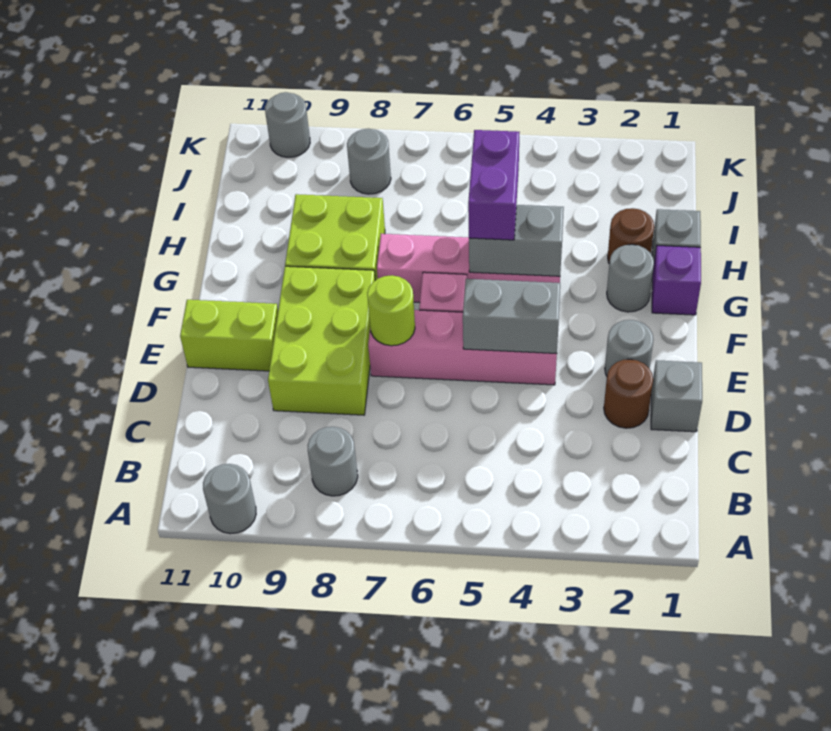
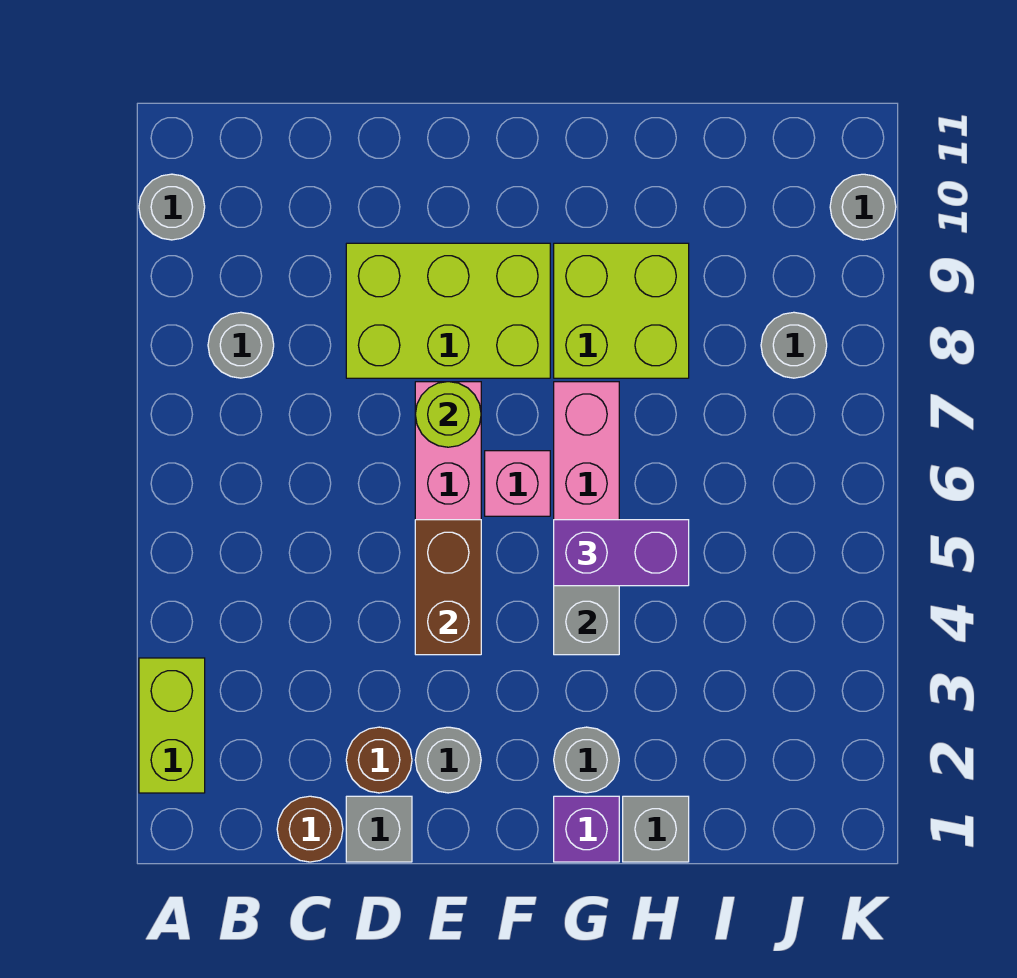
grey 1x2 brick [463,279,560,354] -> brown 1x2 brick [415,520,481,655]
lime 1x2 brick [180,300,278,371] -> lime 1x2 brick moved to [139,658,205,793]
brown 1x1 round brick [608,208,654,263] -> brown 1x1 round brick moved to [277,796,343,862]

